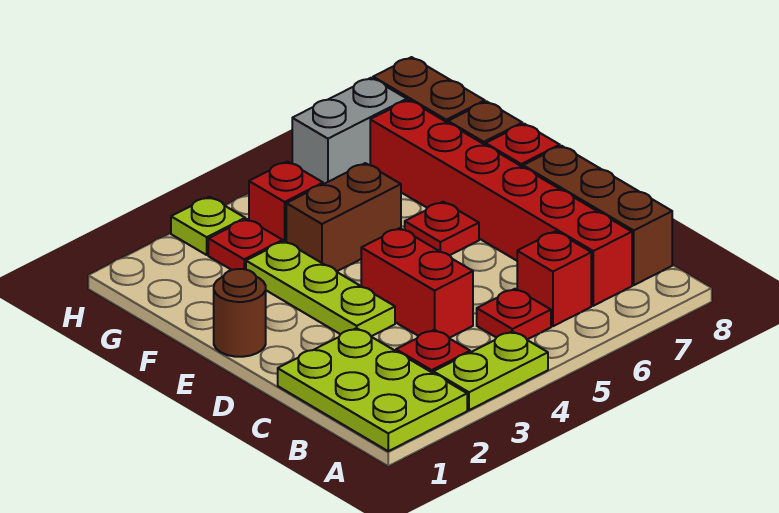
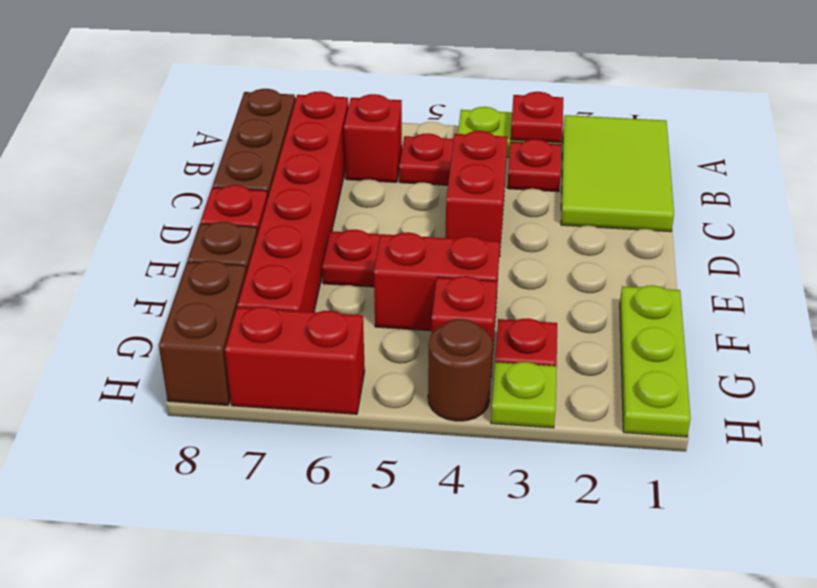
lime 2x3 plate [278,328,467,451] -> lime 2x3 tile [561,115,674,232]
none -> red 1x1 plate [511,92,563,143]
lime 1x3 plate [246,241,395,336] -> lime 1x3 plate moved to [620,285,691,437]
brown 1x1 round brick [214,269,266,357] -> brown 1x1 round brick moved to [428,319,492,421]
brown 1x2 brick [286,163,401,271] -> red 1x2 brick [374,232,500,331]
grey 1x2 brick [292,78,407,184] -> red 1x2 brick [225,306,365,414]

